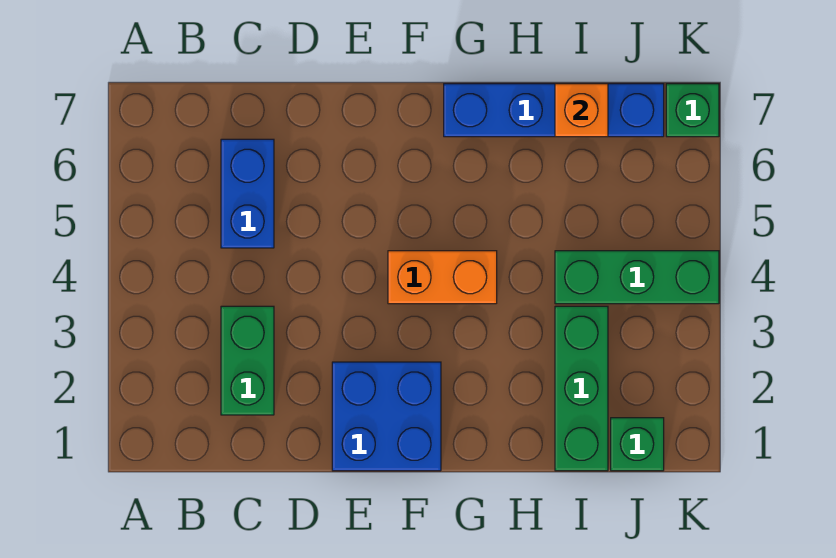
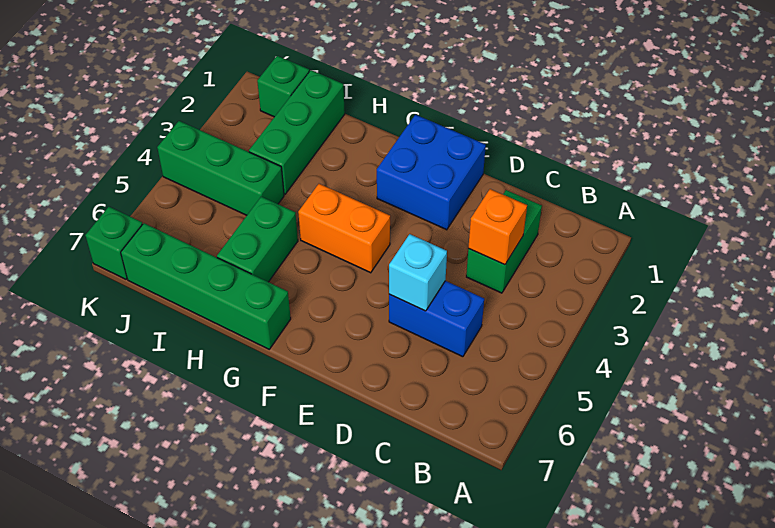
blue 1x2 brick [221,139,274,248] -> blue 1x2 brick turned to [389,281,484,357]
none -> cyan 1x1 brick [389,234,447,311]
blue 1x4 brick [444,84,664,137] -> green 1x4 brick [121,223,291,349]
none -> green 1x2 brick [217,197,298,282]
orange 1x1 brick [555,84,608,137] -> orange 1x1 brick moved to [468,189,527,265]

